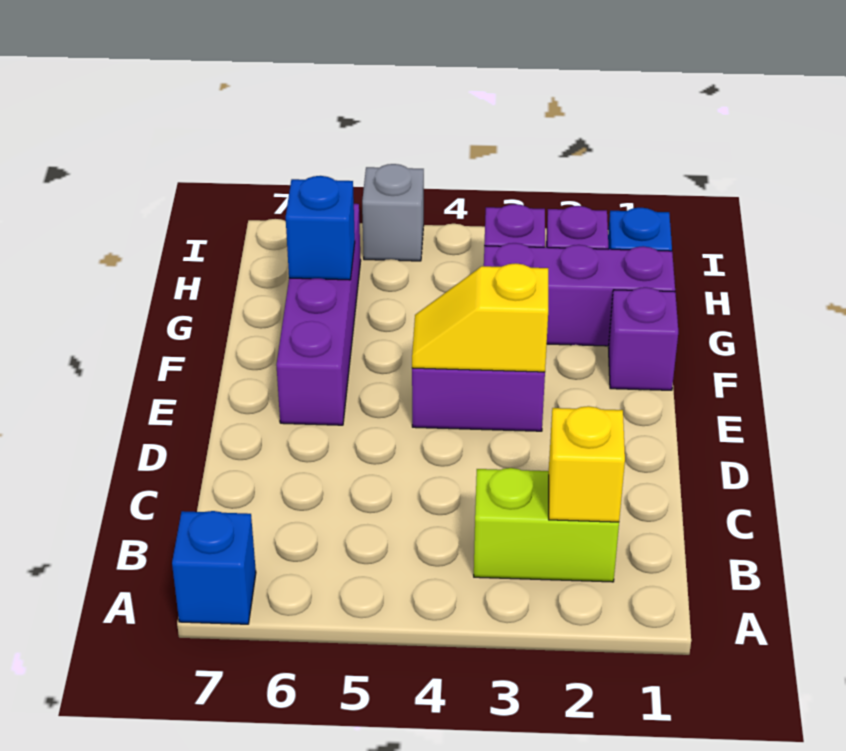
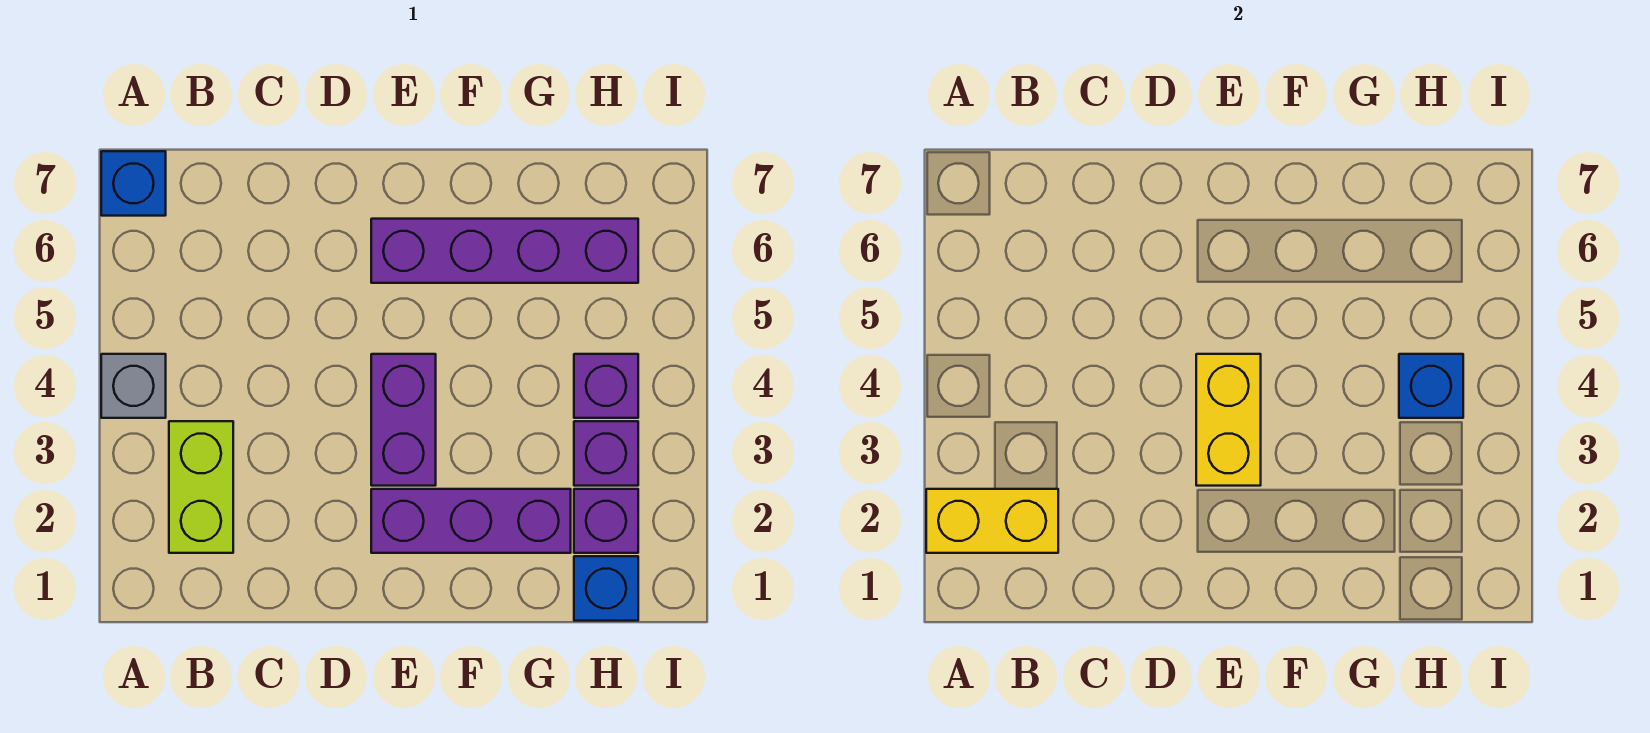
yellow 1x1 brick [549,406,625,522] -> yellow 1x2 brick [926,489,1058,553]
yellow 1x2 slope [412,263,548,372] -> yellow 1x2 brick [1196,354,1261,486]
purple 1x1 brick [609,287,678,390] -> purple 1x1 brick moved to [574,354,638,418]
purple 1x3 brick [484,243,675,346] -> purple 1x3 brick turned to [371,489,571,553]
blue 1x1 brick [286,176,355,280] -> blue 1x1 brick moved to [1399,354,1463,418]
grey 1x1 brick [362,164,424,261] -> grey 1x1 brick moved to [101,354,166,418]

